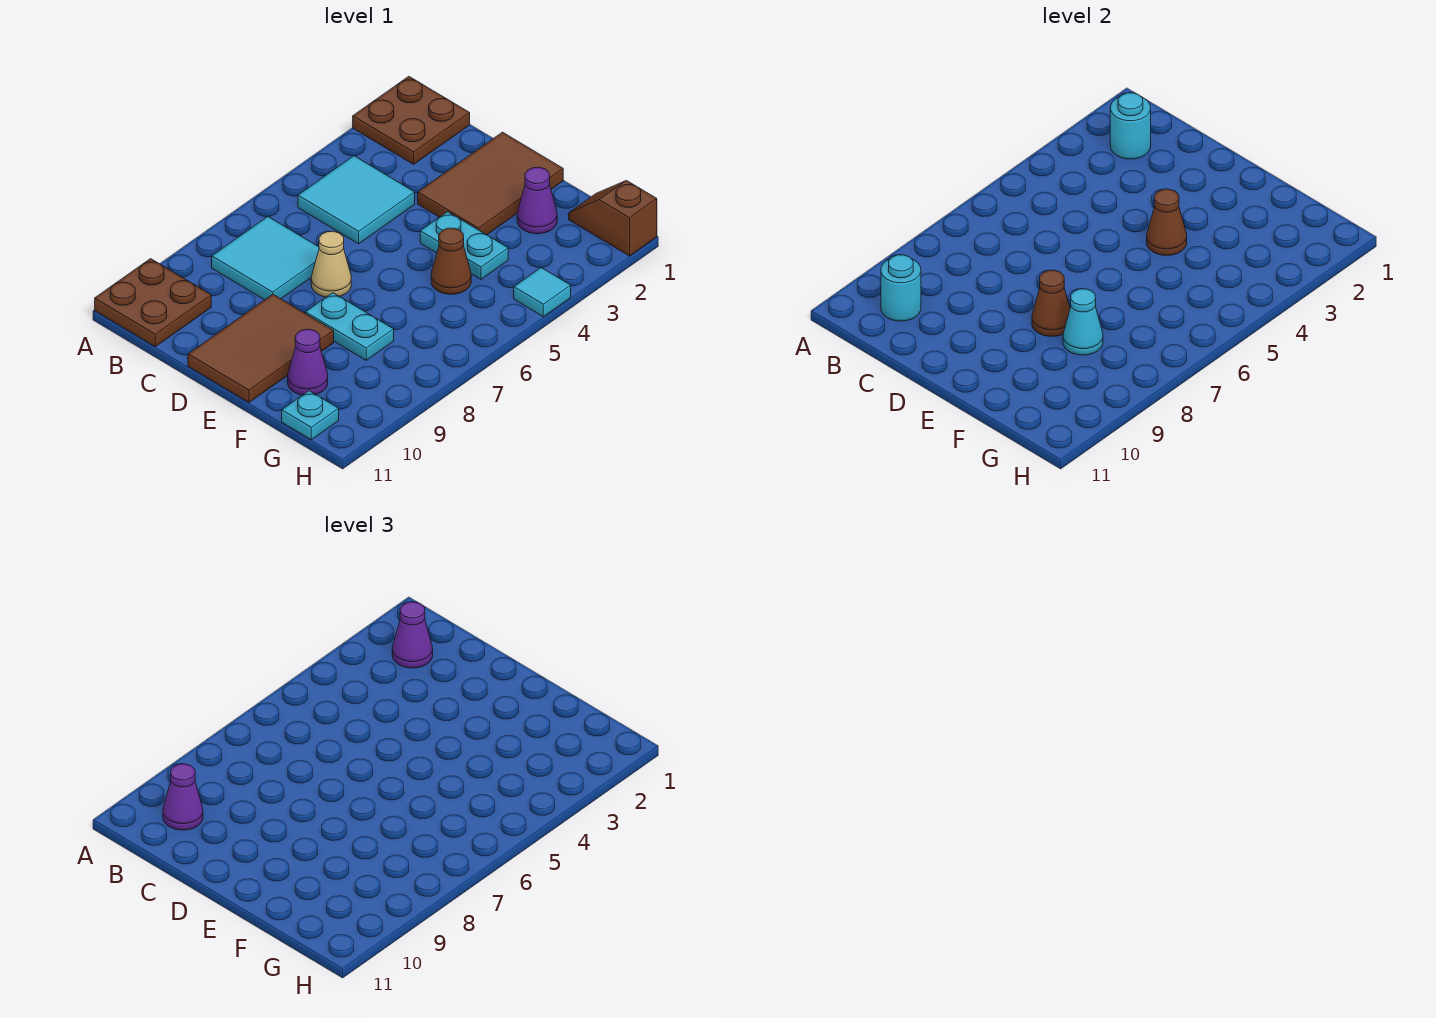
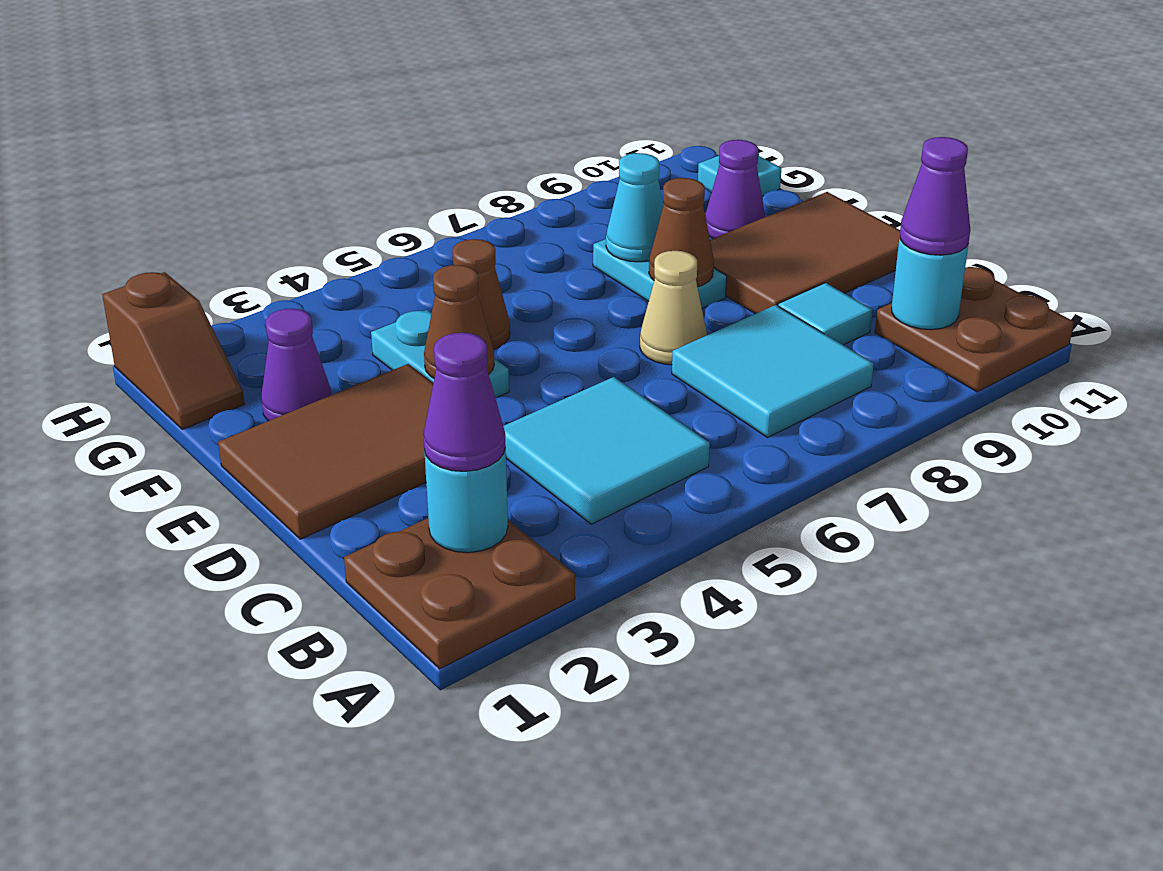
cyan 1x1 tile [514,267,571,317] -> cyan 1x1 tile moved to [778,283,872,345]

